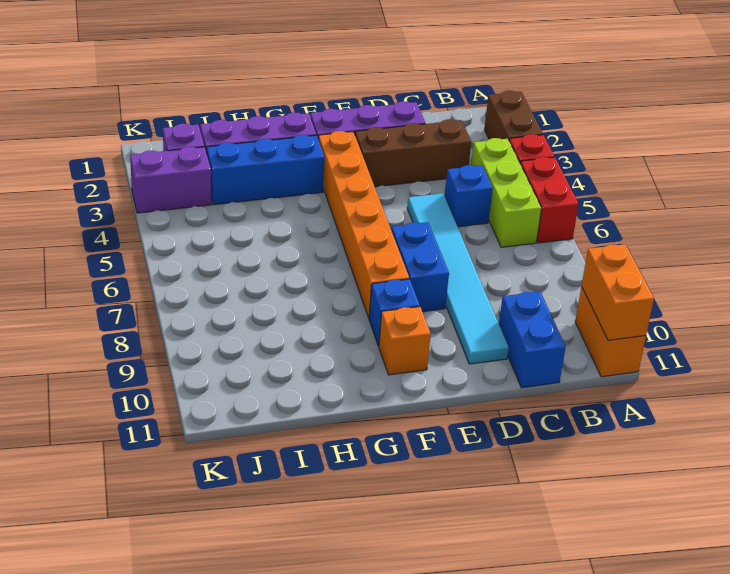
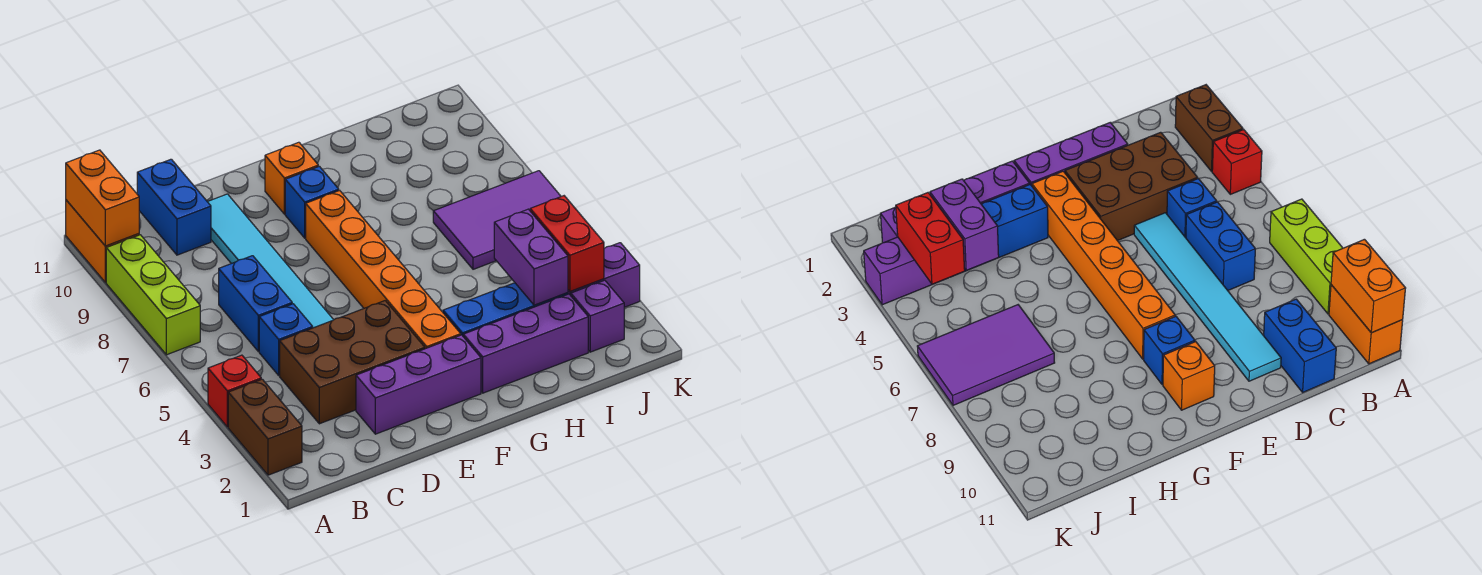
red 1x2 brick [520,157,578,243] -> red 1x2 brick moved to [530,196,604,292]
lime 1x3 brick [471,138,541,247] -> lime 1x3 brick moved to [106,235,200,355]
brown 1x3 brick [355,119,471,187] -> brown 2x3 brick [280,301,425,424]
blue 1x2 brick [391,222,449,312] -> blue 1x2 brick moved to [219,256,292,351]
none -> purple 1x2 brick [494,209,568,305]
none -> purple 2x3 tile [433,171,561,269]

